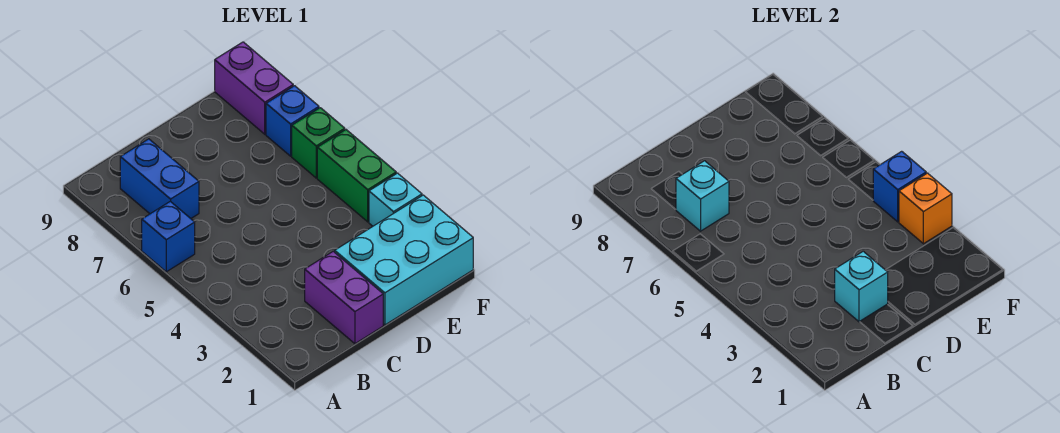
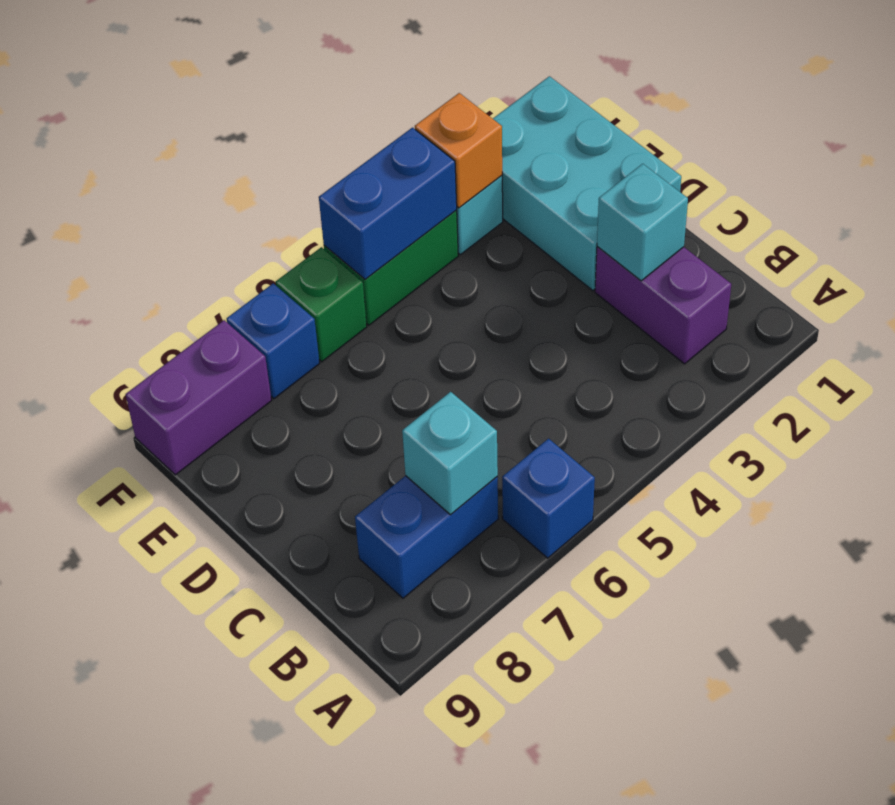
purple 1x2 brick [305,251,383,344] -> purple 1x2 brick turned to [595,247,731,364]
blue 1x1 brick [873,151,926,222] -> blue 1x2 brick [319,128,457,279]

